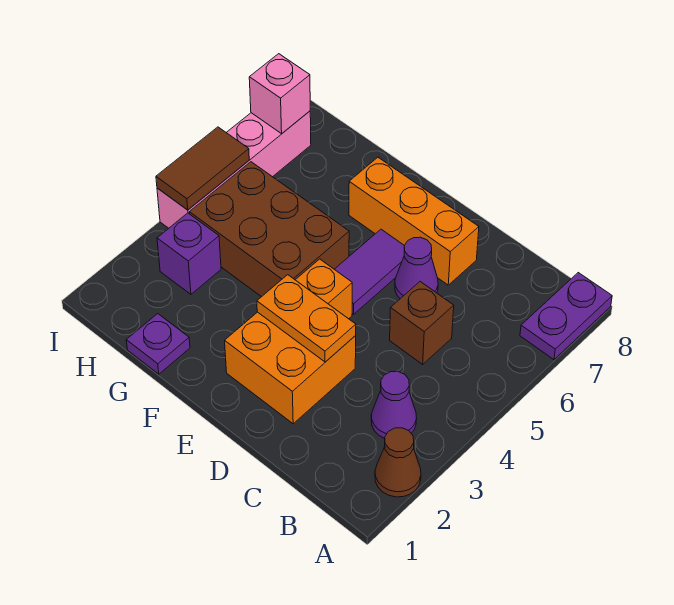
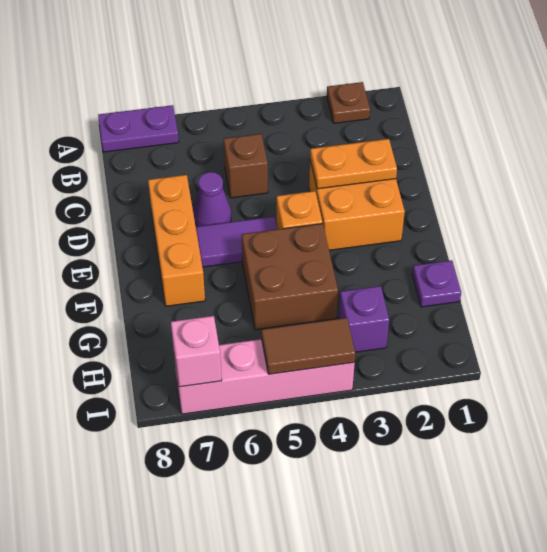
brown 1x1 cone [375,428,421,497] -> brown 1x1 plate [327,82,370,123]
purple 1x1 cone [371,372,417,438] -> none
orange 1x2 plate [257,275,356,362] -> orange 1x2 plate turned to [310,139,397,189]
brown 2x3 brick [189,162,349,297] -> brown 2x2 brick [242,223,338,330]

